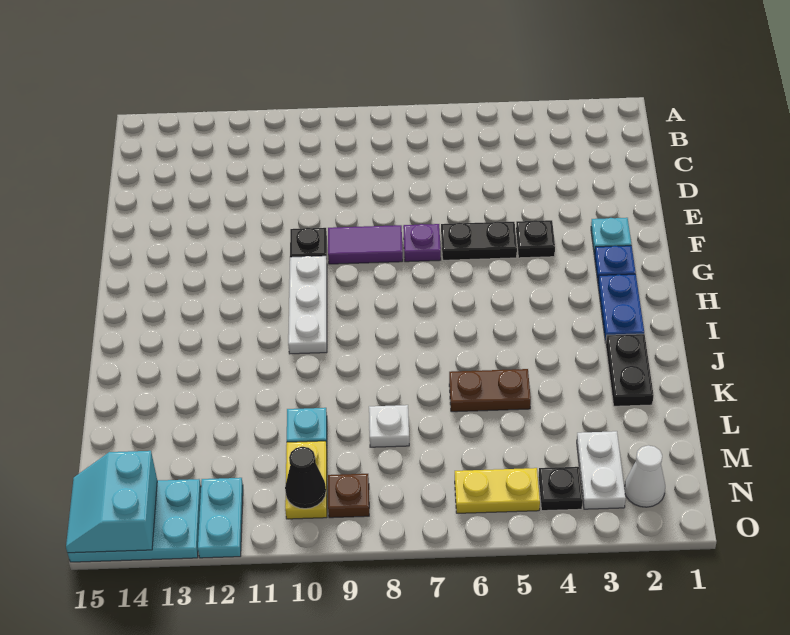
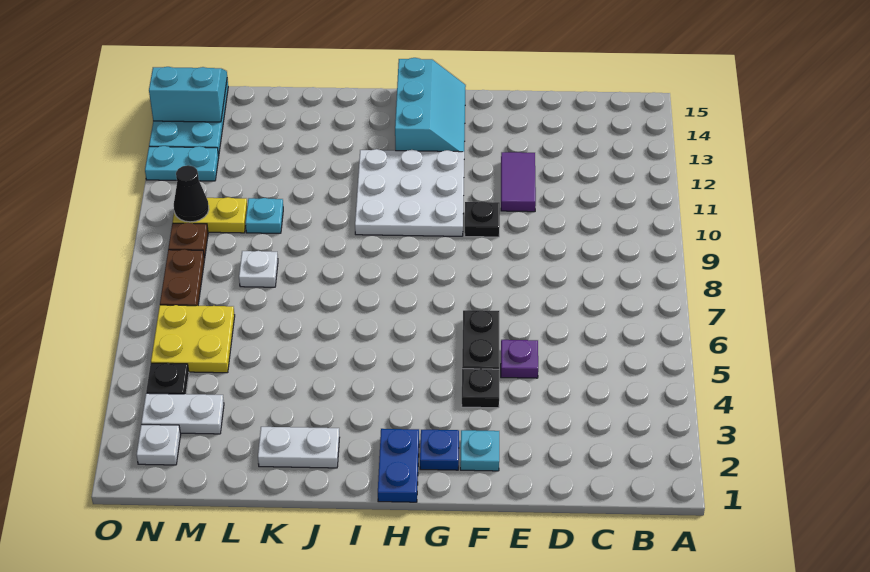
purple 1x1 plate [403,224,441,262] -> purple 1x1 plate moved to [501,340,538,378]
purple 1x2 tile [328,225,403,264] -> purple 1x2 tile moved to [501,152,536,212]
white 1x3 plate [288,256,327,354] -> white 3x3 plate [355,149,464,236]
none -> cyan 2x3 slope [395,58,466,152]
blue 1x2 plate [598,274,644,343] -> blue 1x2 plate turned to [378,429,419,502]
black 1x2 plate [606,334,654,406] -> white 1x2 plate [258,427,340,468]
brown 1x2 plate [449,369,531,412] -> brown 1x2 plate moved to [160,249,204,306]
white 1x1 cone [625,445,665,507] -> white 1x1 plate [136,424,181,465]
yellow 1x2 plate [455,468,540,513] -> yellow 2x2 plate [151,305,235,373]

